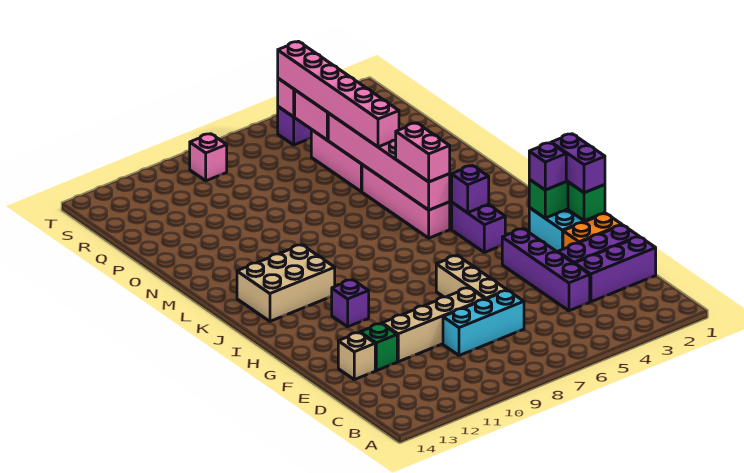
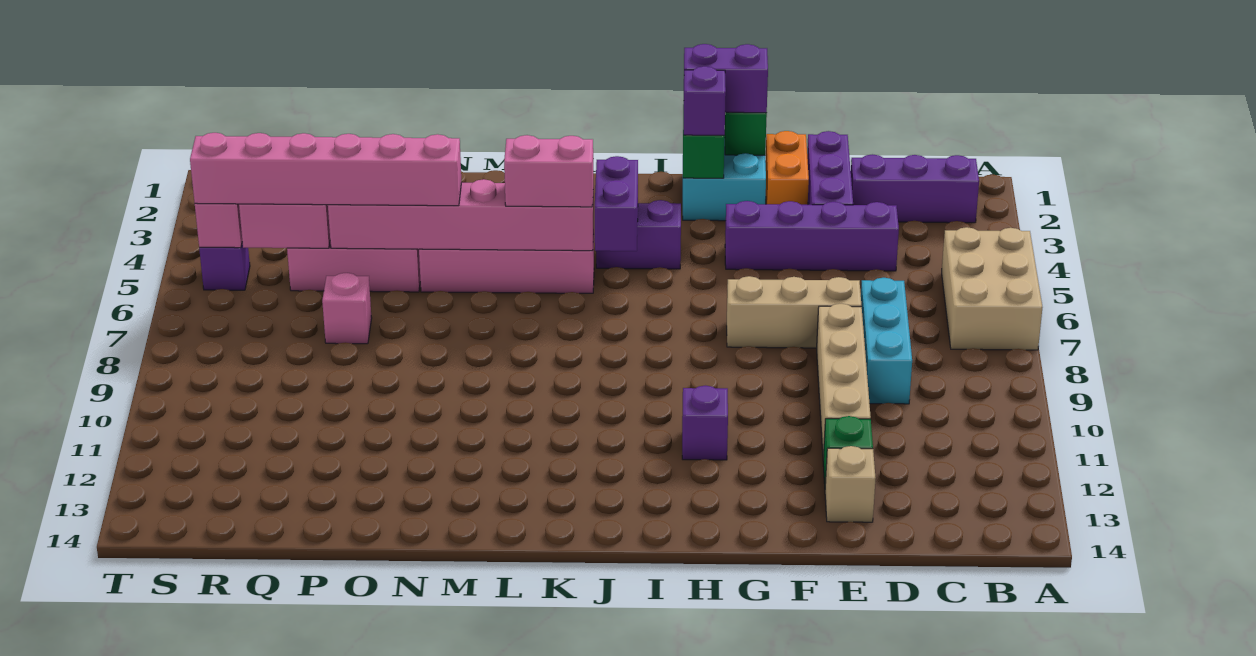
purple 1x3 brick [575,237,656,302] -> purple 1x3 brick turned to [851,154,979,223]
purple 1x1 brick [452,165,489,213] -> purple 1x2 brick [595,156,638,251]
tan 2x3 brick [237,245,335,321] -> tan 2x3 brick moved to [942,227,1043,350]
pink 1x1 brick [190,134,227,181] -> pink 1x1 brick moved to [322,273,372,344]

